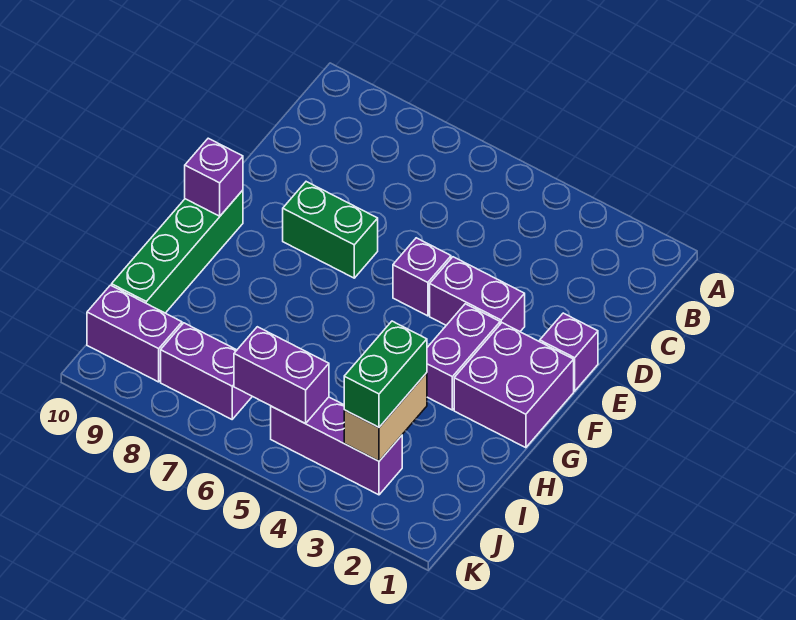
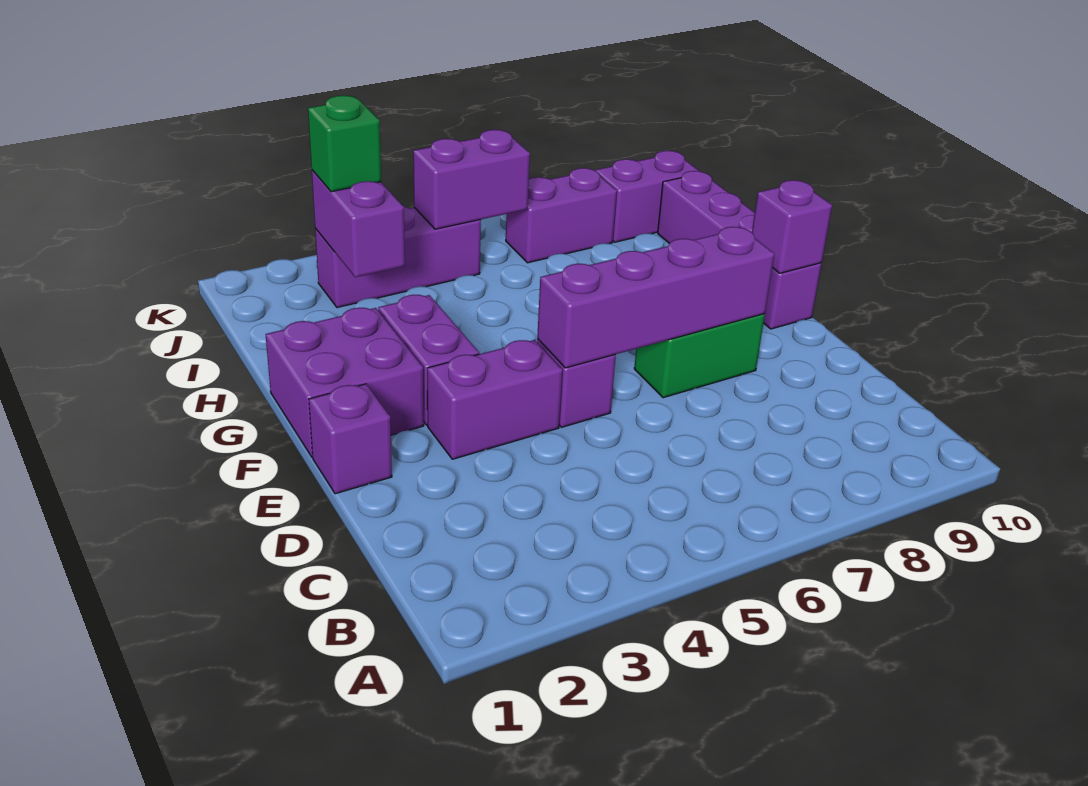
none -> purple 1x4 brick [537,227,774,368]
green 1x4 brick [112,190,243,313] -> purple 1x4 brick [658,171,822,329]
tan 1x2 brick [344,373,427,461] -> purple 1x2 brick [312,170,405,277]
green 1x2 brick [344,321,427,427] -> green 1x1 brick [308,95,381,192]

